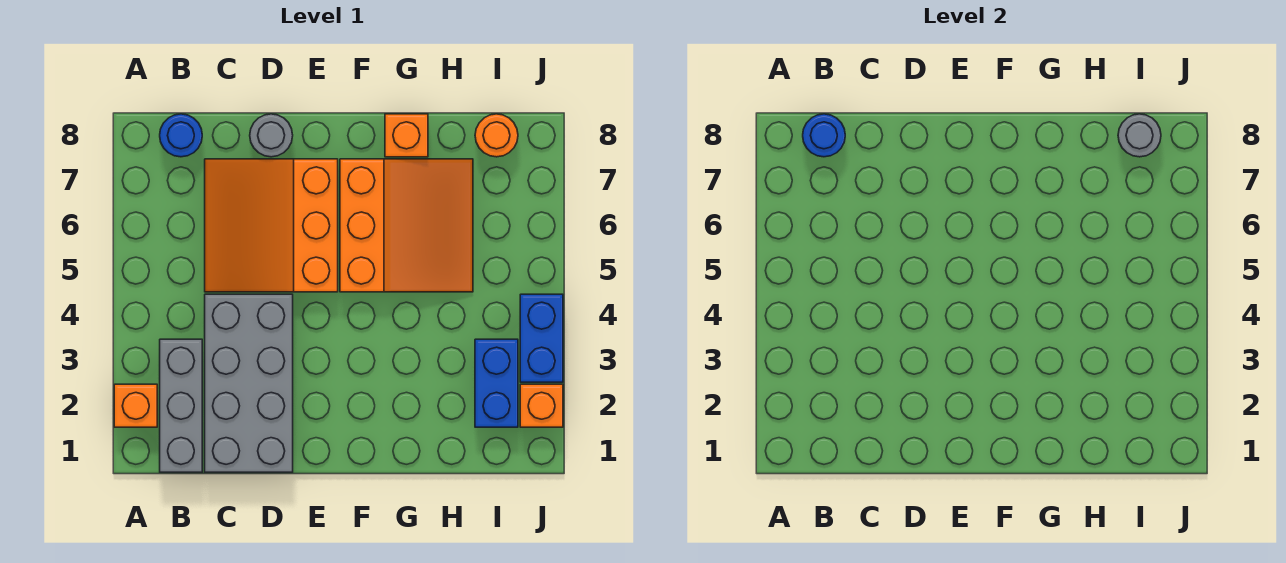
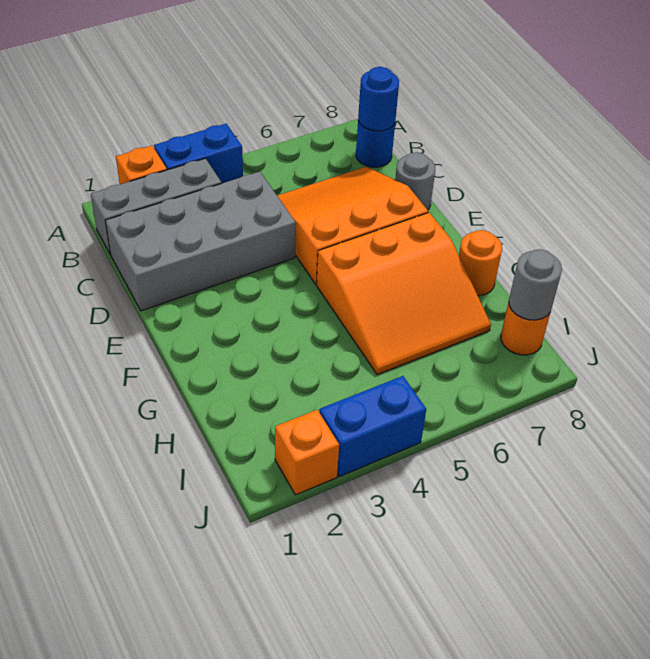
orange 1x1 brick [385,114,428,157] -> orange 1x1 round brick [459,230,502,296]
blue 1x2 brick [475,339,518,427] -> blue 1x2 brick moved to [154,124,243,183]

